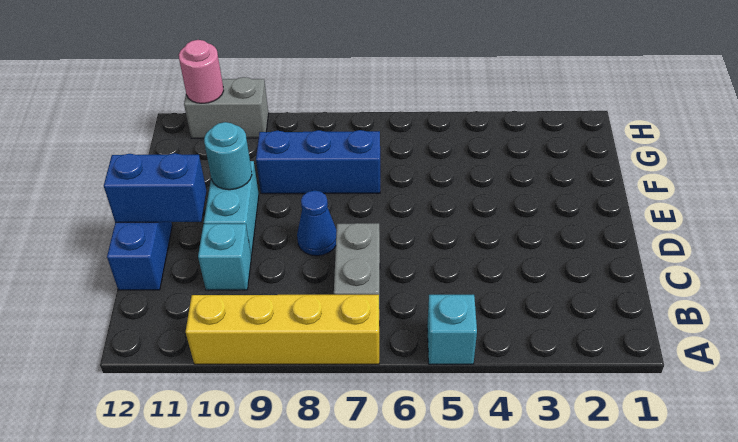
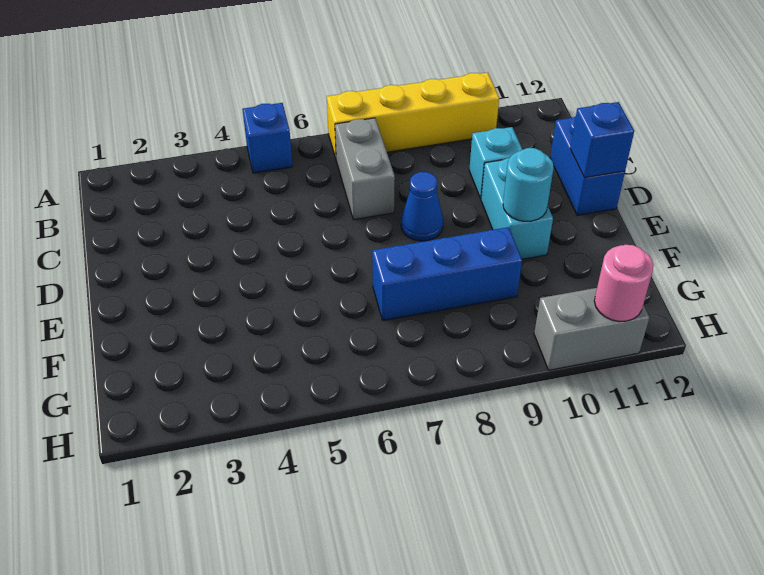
cyan 1x1 brick [427,295,477,364] -> blue 1x1 brick [242,103,293,173]
blue 1x2 brick [104,153,207,222] -> blue 1x1 brick [570,102,634,178]

